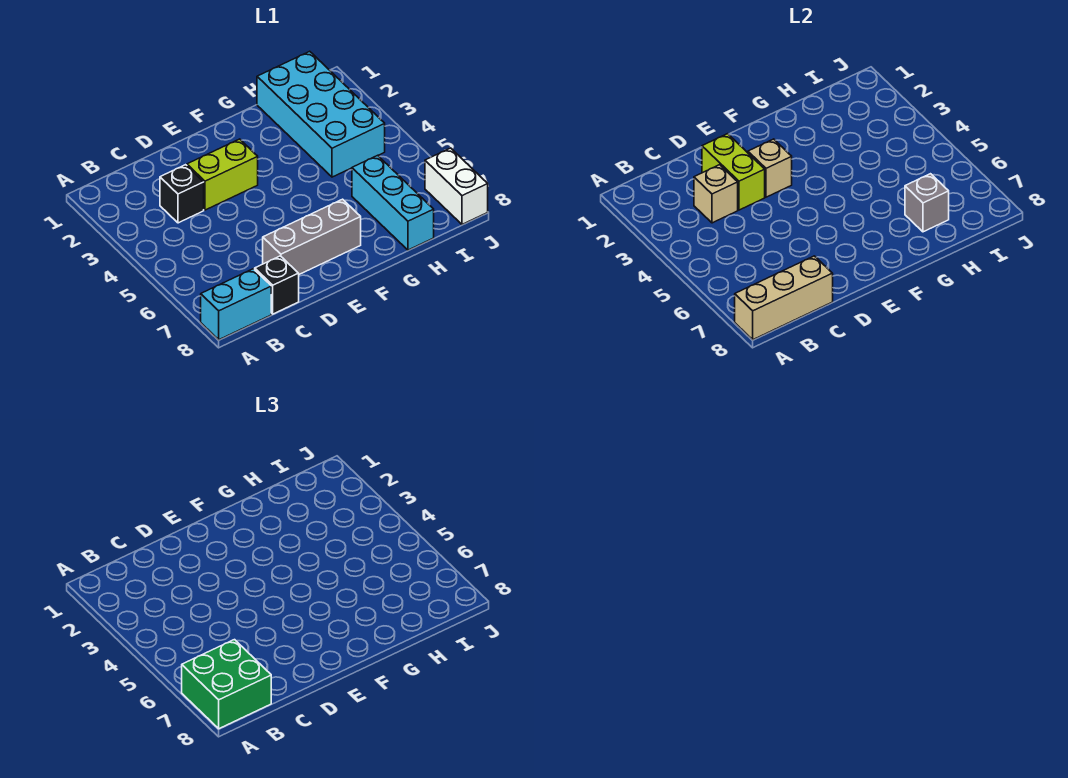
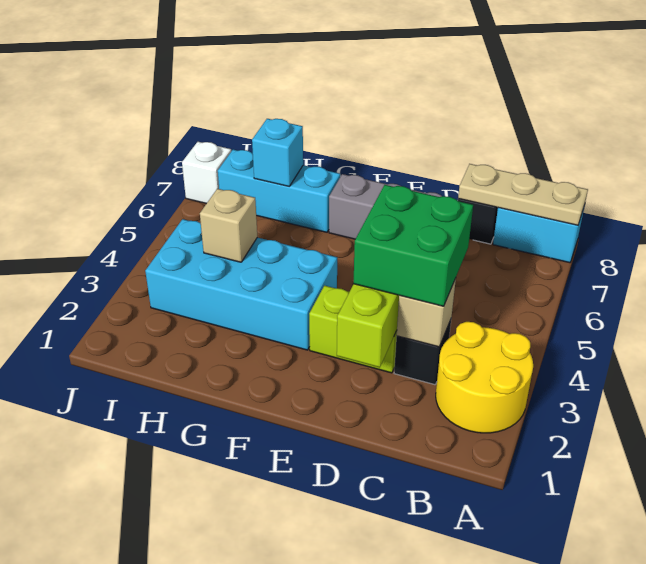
none -> yellow 2x2 round brick [436,322,533,433]
green 2x2 brick [182,640,271,729] -> green 2x2 brick moved to [354,185,473,306]
tan 1x3 brick [735,256,833,340] -> tan 1x3 plate [458,164,588,225]
tan 1x1 brick [748,139,792,197] -> tan 1x1 brick moved to [200,189,257,262]
cyan 2x4 brick [257,51,385,177] -> cyan 2x4 brick turned to [145,219,337,350]
cyan 1x3 brick [352,155,434,250] -> cyan 1x3 brick turned to [218,150,340,232]
grey 1x1 brick [905,174,949,232] -> cyan 1x1 brick [252,119,303,186]
white 1x2 brick [425,148,488,224] -> white 1x1 brick [182,142,231,204]

